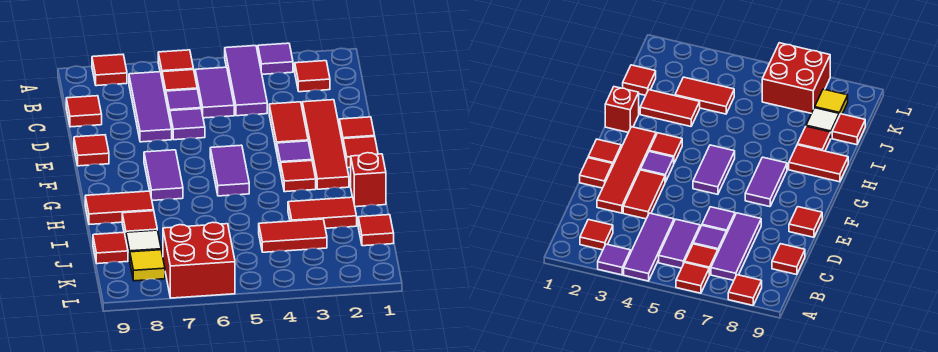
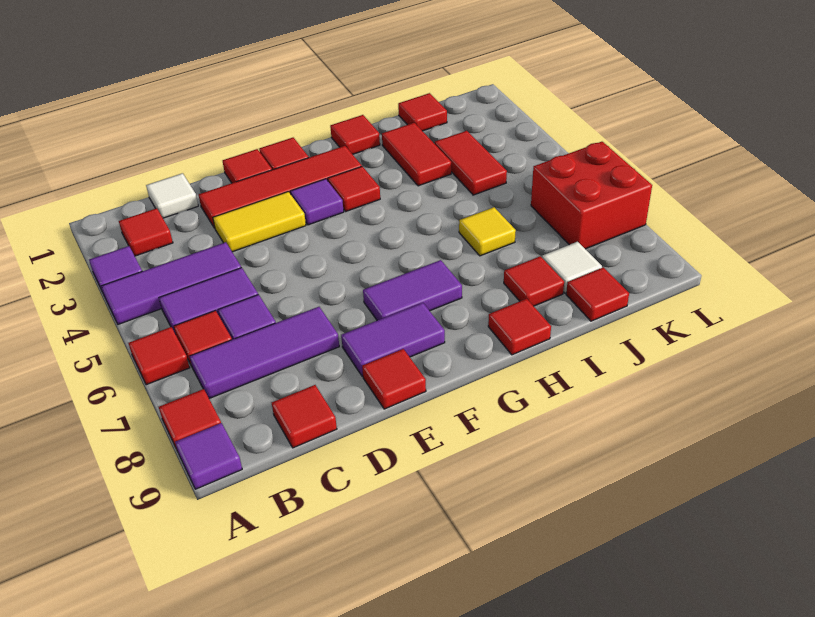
none -> white 1x1 tile [146,173,198,218]
red 1x2 tile [269,102,308,152] -> yellow 1x2 tile [213,192,306,252]
purple 1x1 tile [170,109,205,140] -> purple 1x1 tile moved to [175,423,242,489]
purple 1x2 tile [210,145,249,196] -> purple 1x2 tile moved to [341,303,445,376]
red 1x1 brick [351,153,386,207] -> red 1x1 tile [330,115,380,154]
red 1x2 tile [85,191,154,225] -> red 1x1 tile [488,299,551,355]
yellow 1x1 tile [130,250,165,281] -> yellow 1x1 tile moved to [459,207,516,256]

